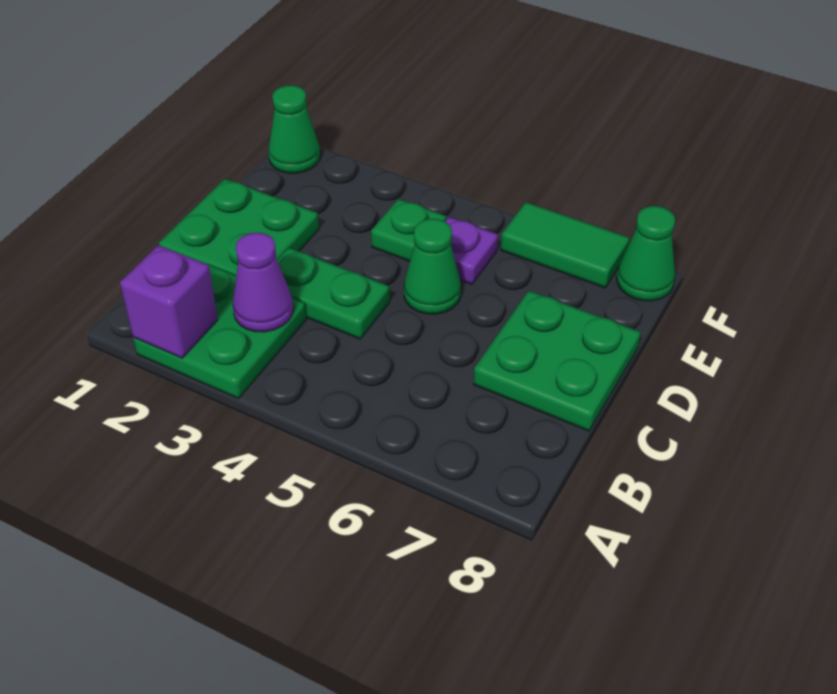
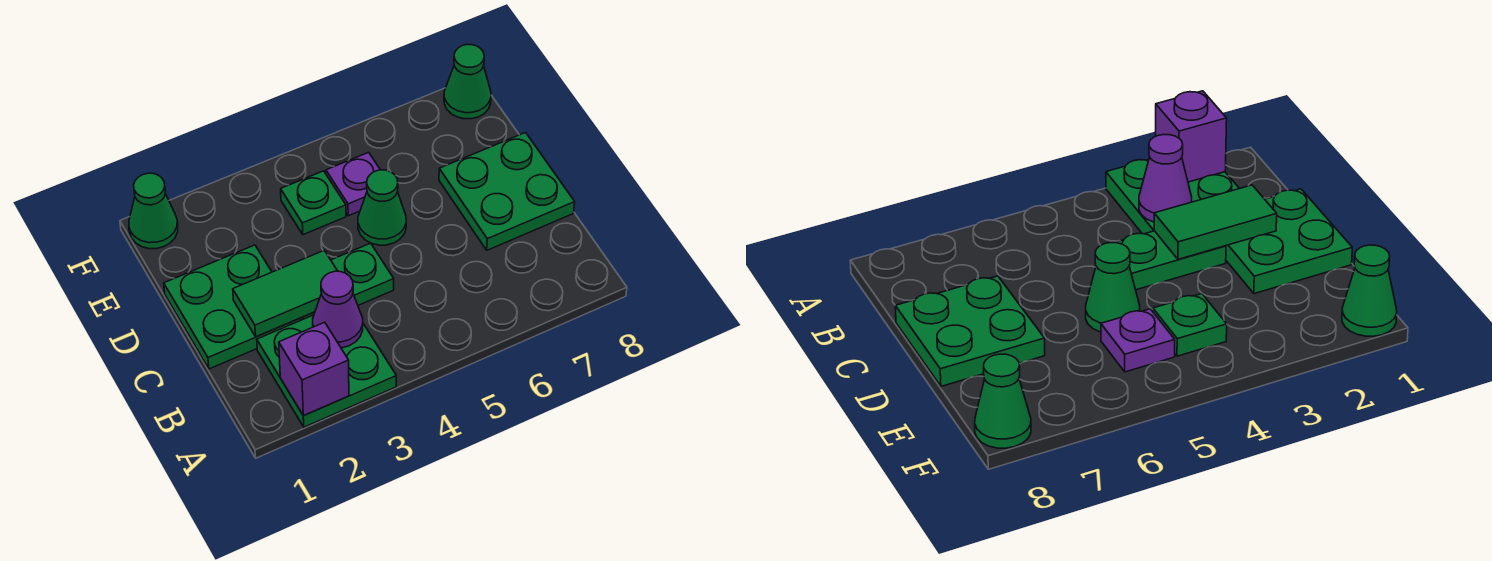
green 1x2 tile [501,202,629,288] -> green 1x2 tile moved to [233,251,337,337]

